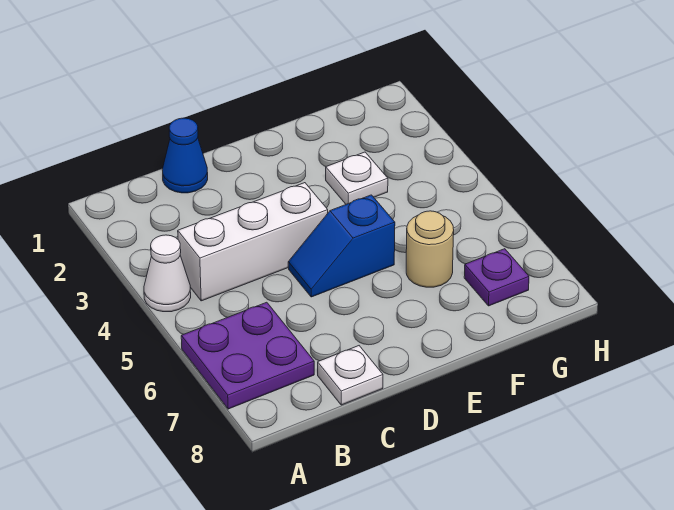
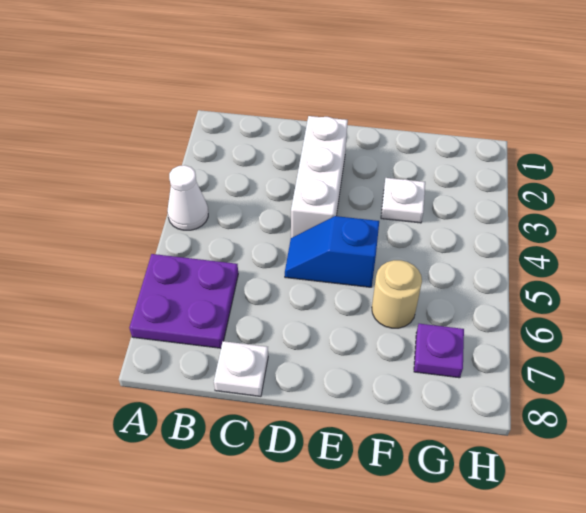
white 1x3 brick [178,183,328,301] -> white 1x3 brick turned to [291,116,348,238]
blue 1x1 cone [162,118,208,193] -> none

